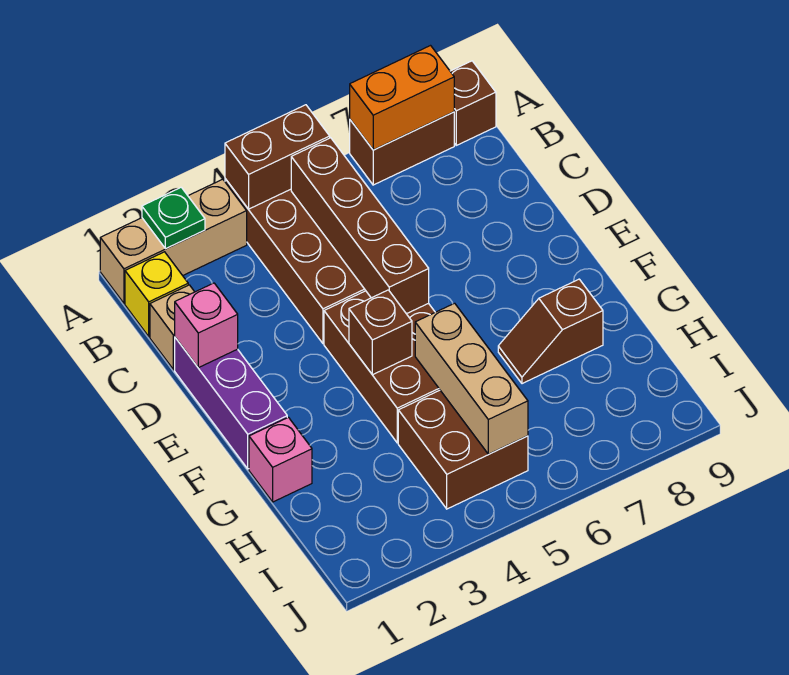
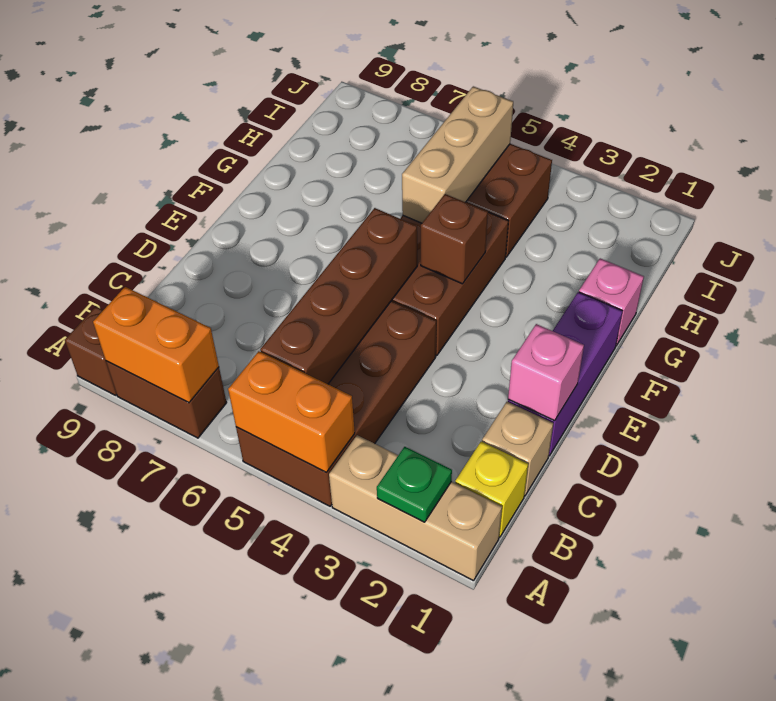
brown 1x2 brick [225,105,330,209] -> orange 1x2 brick [228,351,355,472]
brown 1x2 slope [498,279,603,384] -> none

